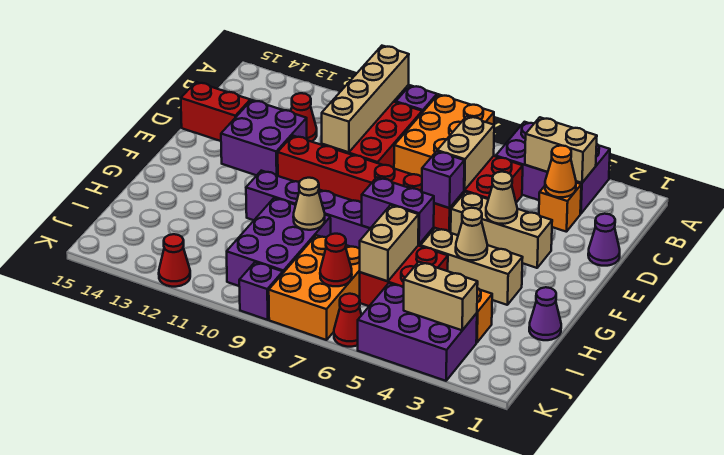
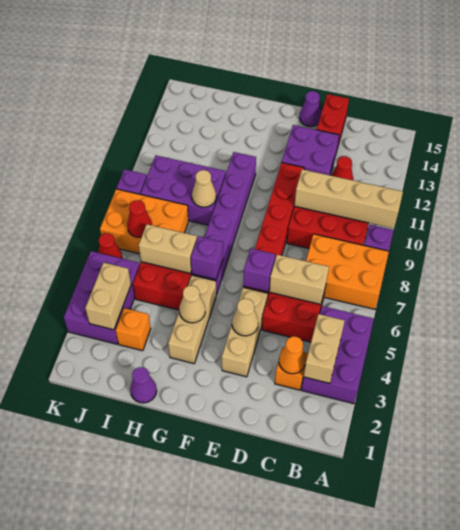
purple 1x1 cone [588,214,620,266] -> purple 1x1 cone moved to [299,91,321,127]
purple 1x2 brick [362,177,434,244] -> purple 1x1 brick [191,236,223,280]
red 1x1 cone [159,234,190,287] -> none

